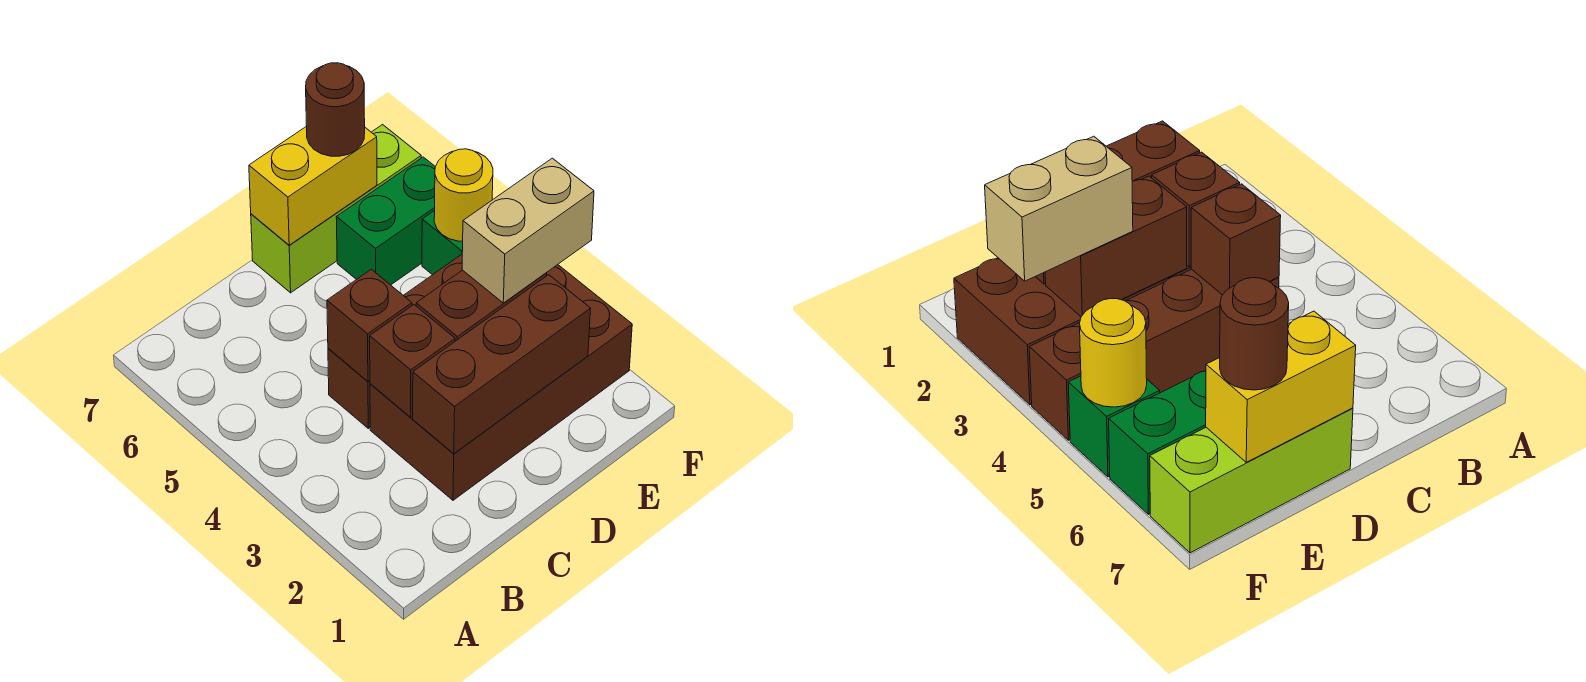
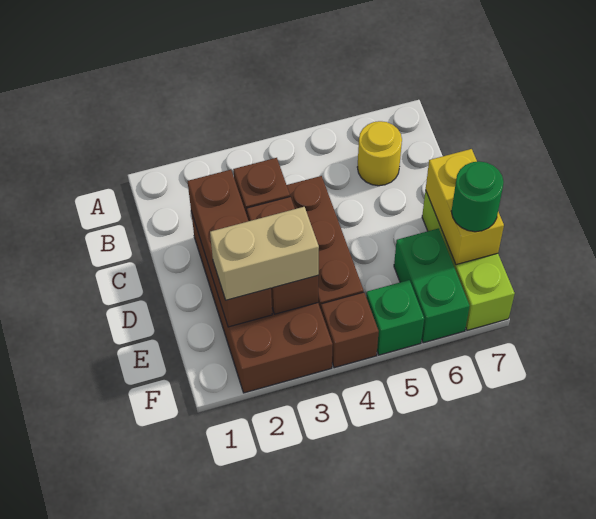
brown 1x1 brick [327,269,412,381] -> none
tan 1x2 brick [462,158,594,303] -> tan 1x2 brick turned to [210,207,319,300]
brown 1x1 round brick [306,63,365,156] -> green 1x1 round brick [451,161,504,232]
yellow 1x1 round brick [434,149,493,241] -> yellow 1x1 round brick moved to [357,121,402,186]

